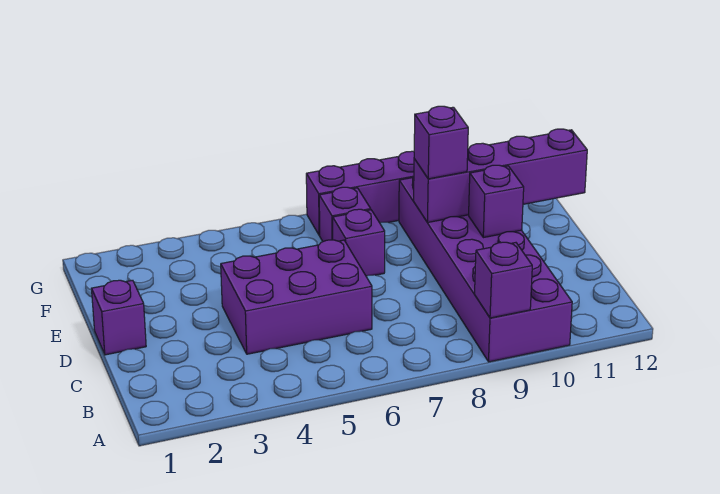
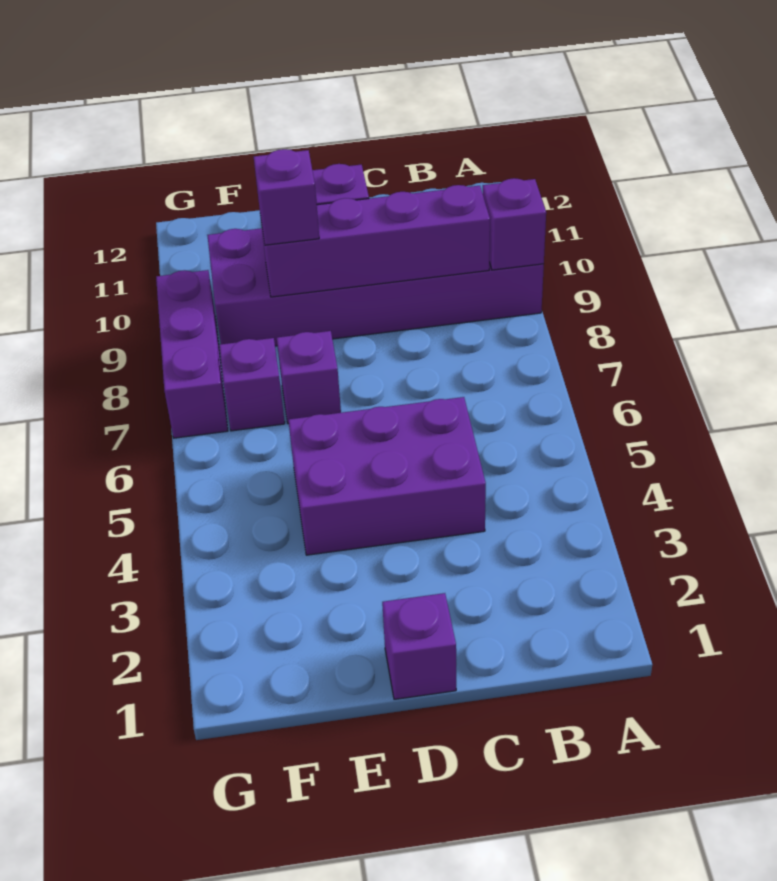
purple 2x3 brick [221,240,372,354] -> purple 2x3 brick turned to [288,397,486,555]
purple 1x4 brick [414,129,587,223] -> purple 1x4 brick turned to [261,185,490,297]

